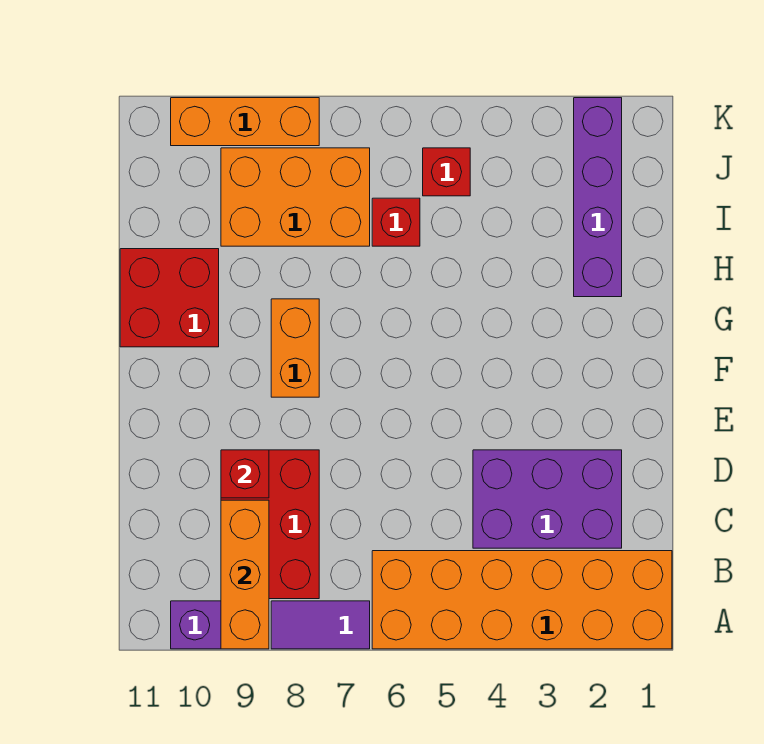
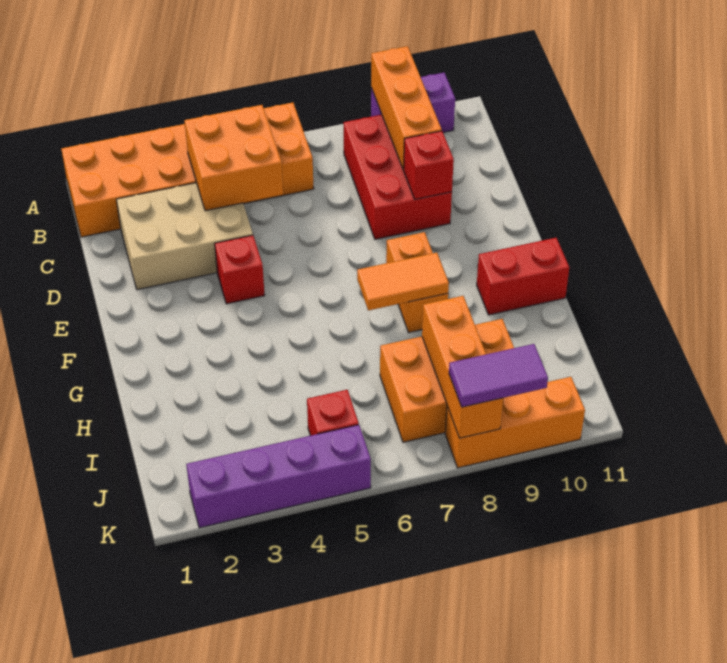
purple 1x2 tile [271,601,370,649] -> purple 1x2 tile moved to [449,344,548,407]
none -> orange 2x2 brick [184,105,283,211]
purple 2x3 brick [473,450,622,548] -> tan 2x3 brick [116,183,253,290]
none -> orange 1x2 tile [357,253,449,310]
red 2x2 brick [120,249,219,347] -> red 1x2 brick [477,238,569,315]
purple 1x4 brick [574,98,622,297] -> purple 1x4 brick turned to [186,425,371,528]
red 1x1 brick [372,198,420,246] -> red 1x1 brick moved to [215,235,265,304]
none -> orange 1x3 brick [422,296,503,438]

